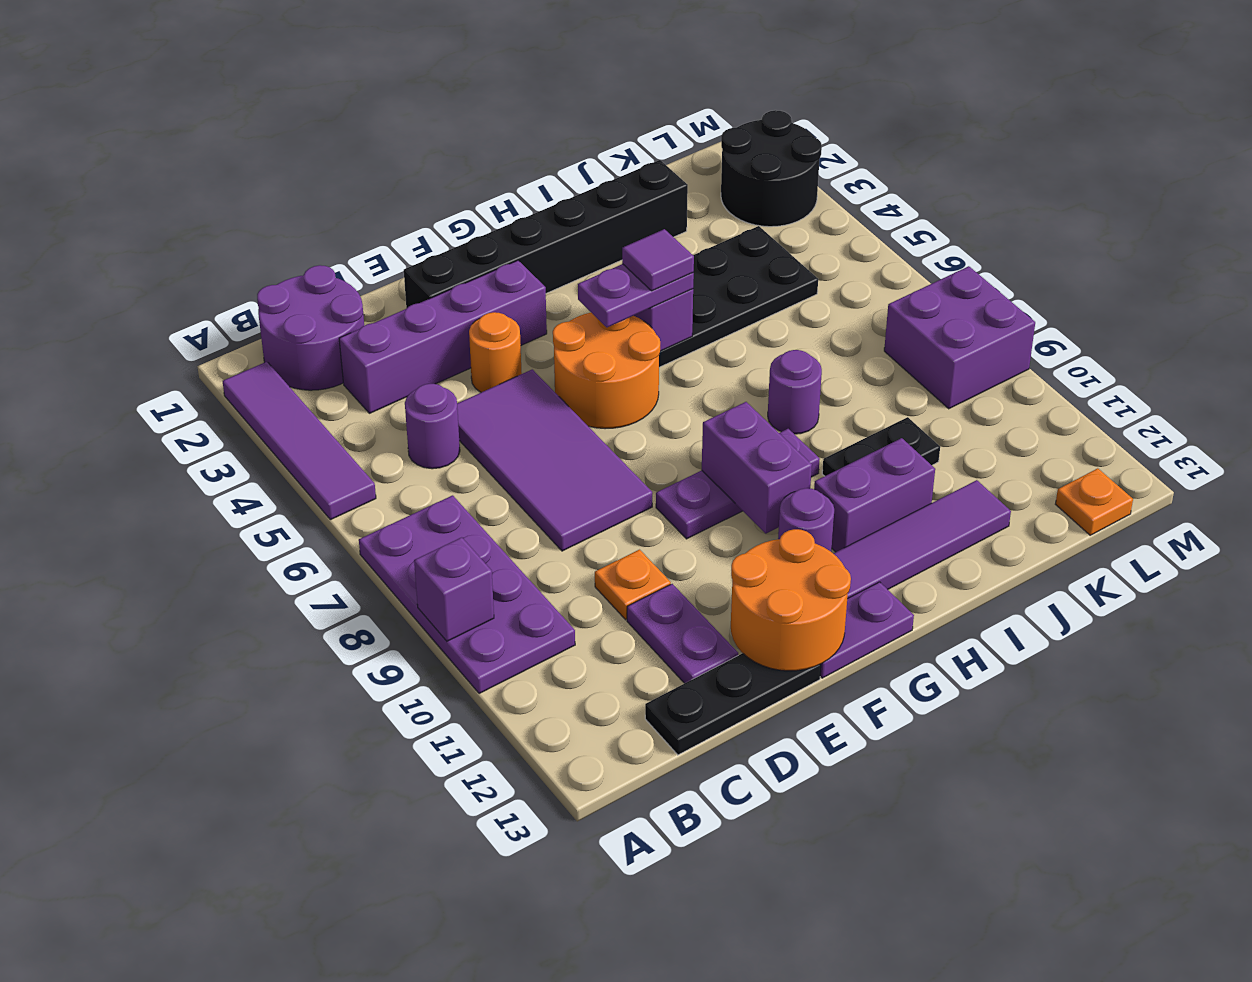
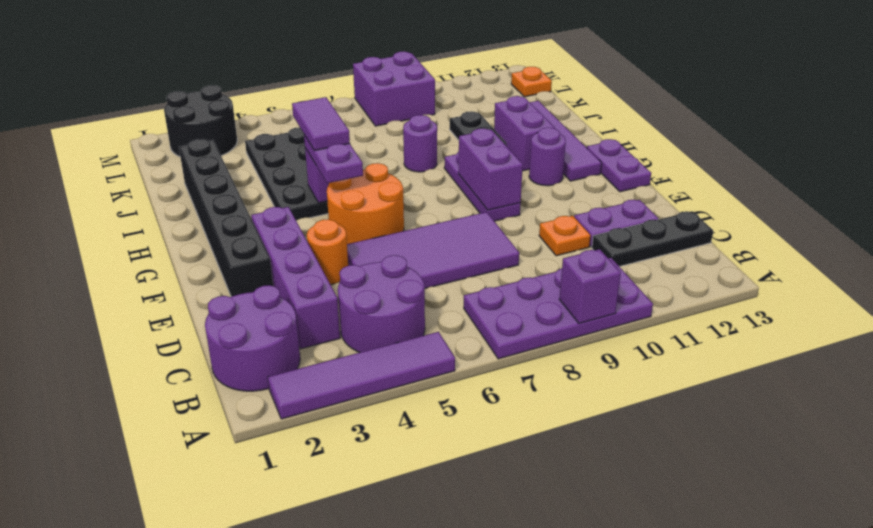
purple 1x1 round brick [405,384,460,469] -> purple 2x2 round brick [338,255,425,353]
black 1x3 plate [645,653,821,755] -> black 1x3 plate turned to [592,211,713,266]
orange 2x2 round brick [731,529,851,671] -> none
purple 1x2 brick [702,402,812,533] -> purple 1x2 brick turned to [458,128,523,210]
purple 1x1 tile [622,229,694,291] -> purple 1x2 tile [292,97,350,151]

